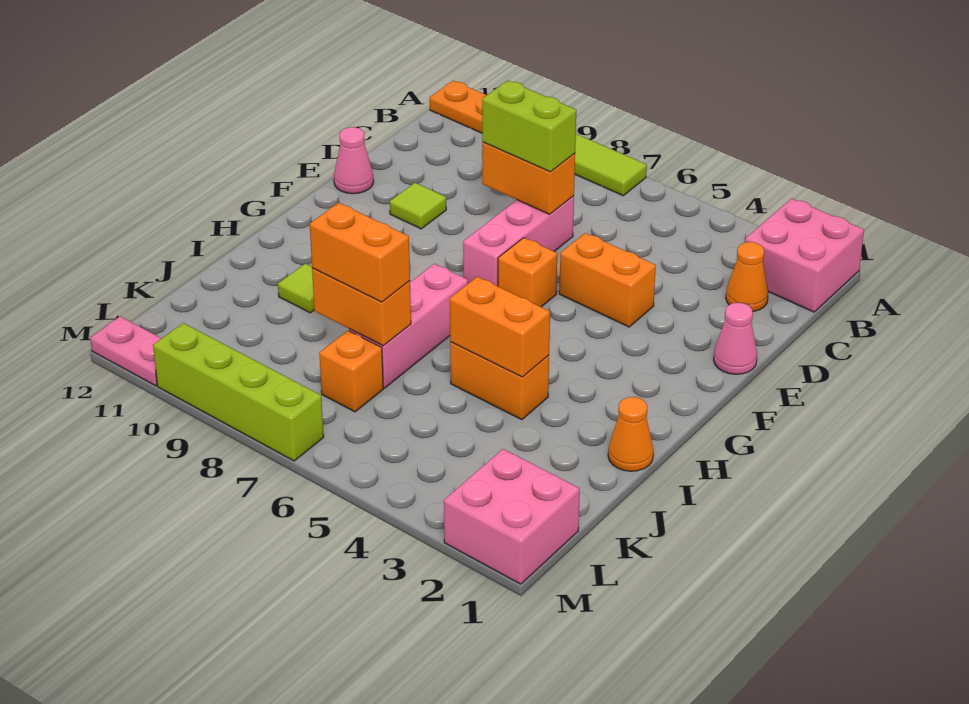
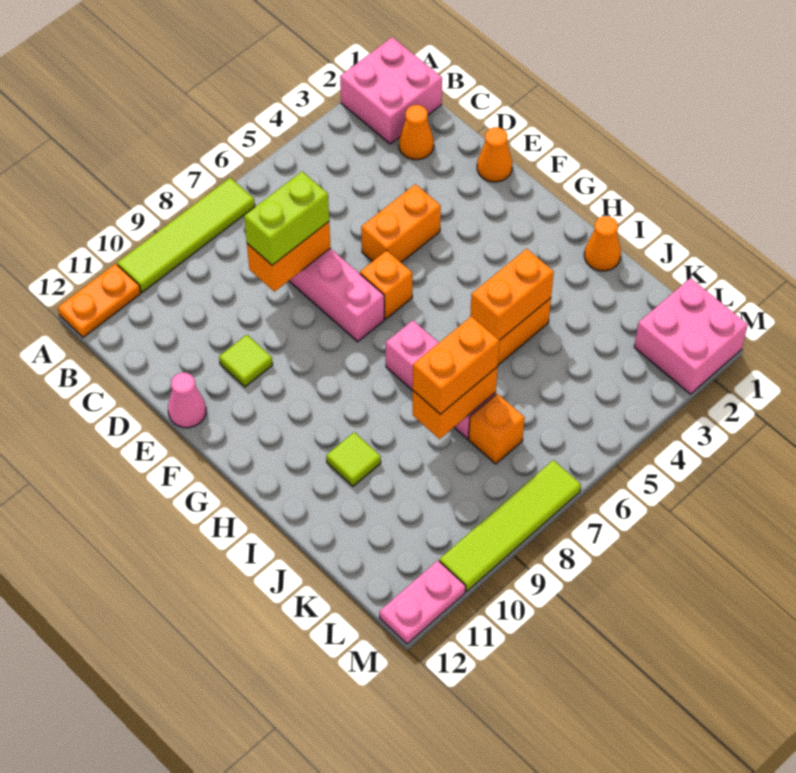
pink 1x1 cone [714,303,757,374] -> orange 1x1 cone [477,127,512,182]
lime 1x4 brick [153,323,324,461] -> lime 1x4 tile [439,460,581,591]

